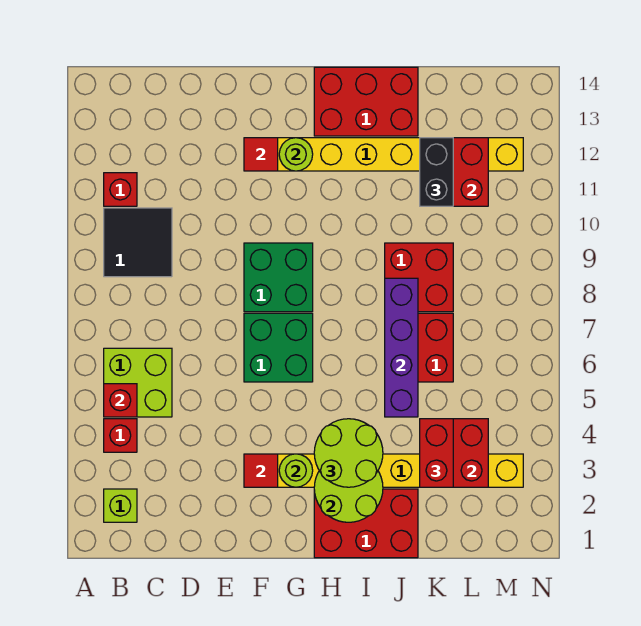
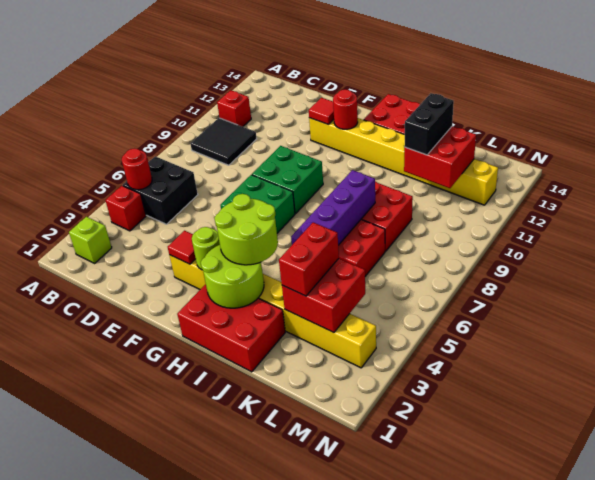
lime 2x2 brick [104,348,172,417] -> black 2x2 brick [123,156,198,224]
red 1x1 brick [104,384,137,417] -> red 1x1 round brick [122,148,152,190]
lime 1x1 round brick [279,138,313,171] -> red 1x1 round brick [333,89,358,129]

